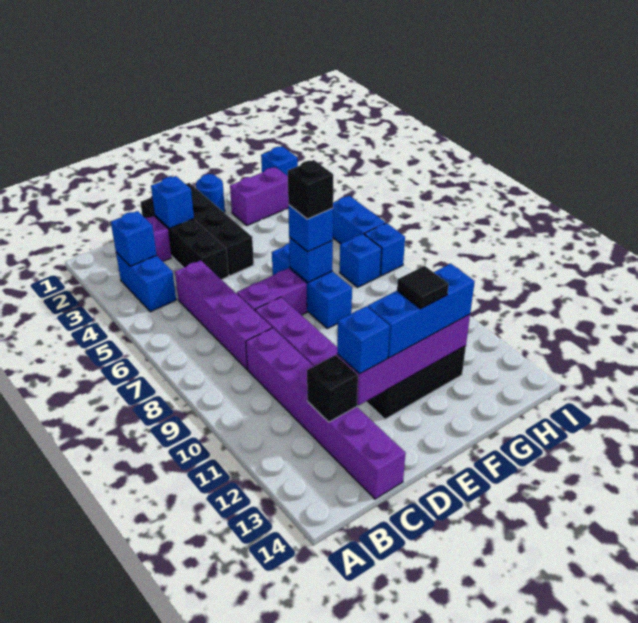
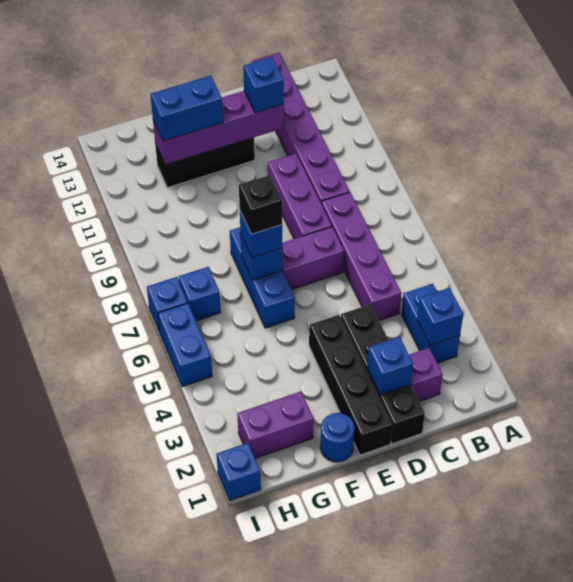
black 1x1 brick [307,355,358,422] -> none
blue 1x3 brick [368,264,475,358] -> blue 1x2 brick [150,76,223,141]
black 1x1 tile [397,266,449,309] -> none

